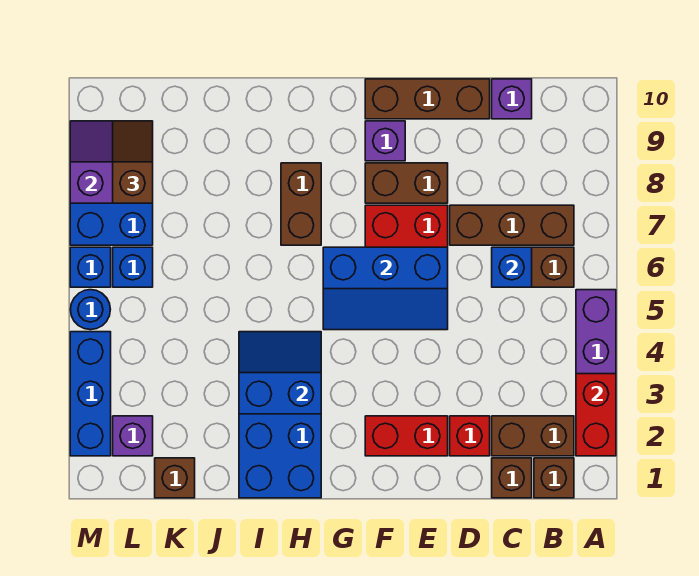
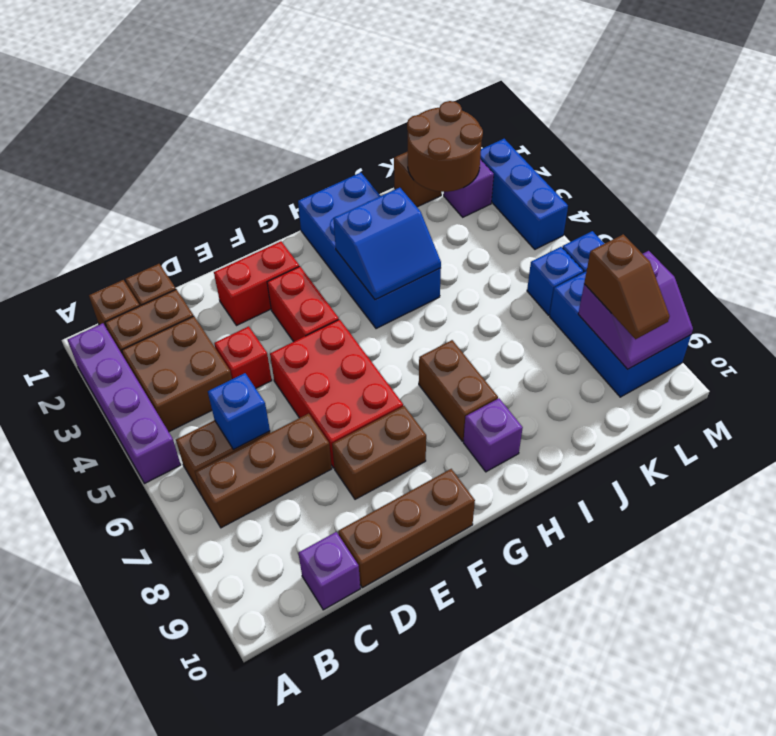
red 1x2 brick [576,374,616,456] -> red 1x2 brick moved to [267,266,339,342]
none -> brown 2x2 brick [122,316,232,432]
red 1x1 brick [450,416,490,456] -> red 1x1 brick moved to [214,326,272,388]
blue 2x3 slope [323,247,448,330] -> none
purple 1x1 brick [365,121,405,161] -> purple 1x1 brick moved to [463,398,523,472]
none -> brown 2x2 round brick [407,101,483,192]
blue 1x1 round brick [70,290,110,330] -> none

